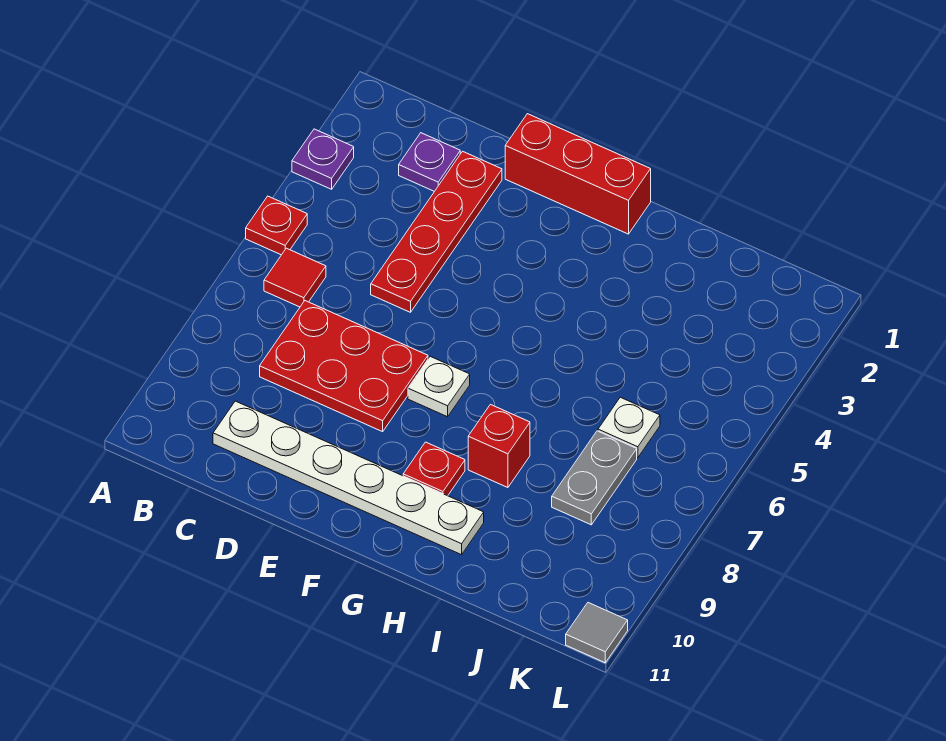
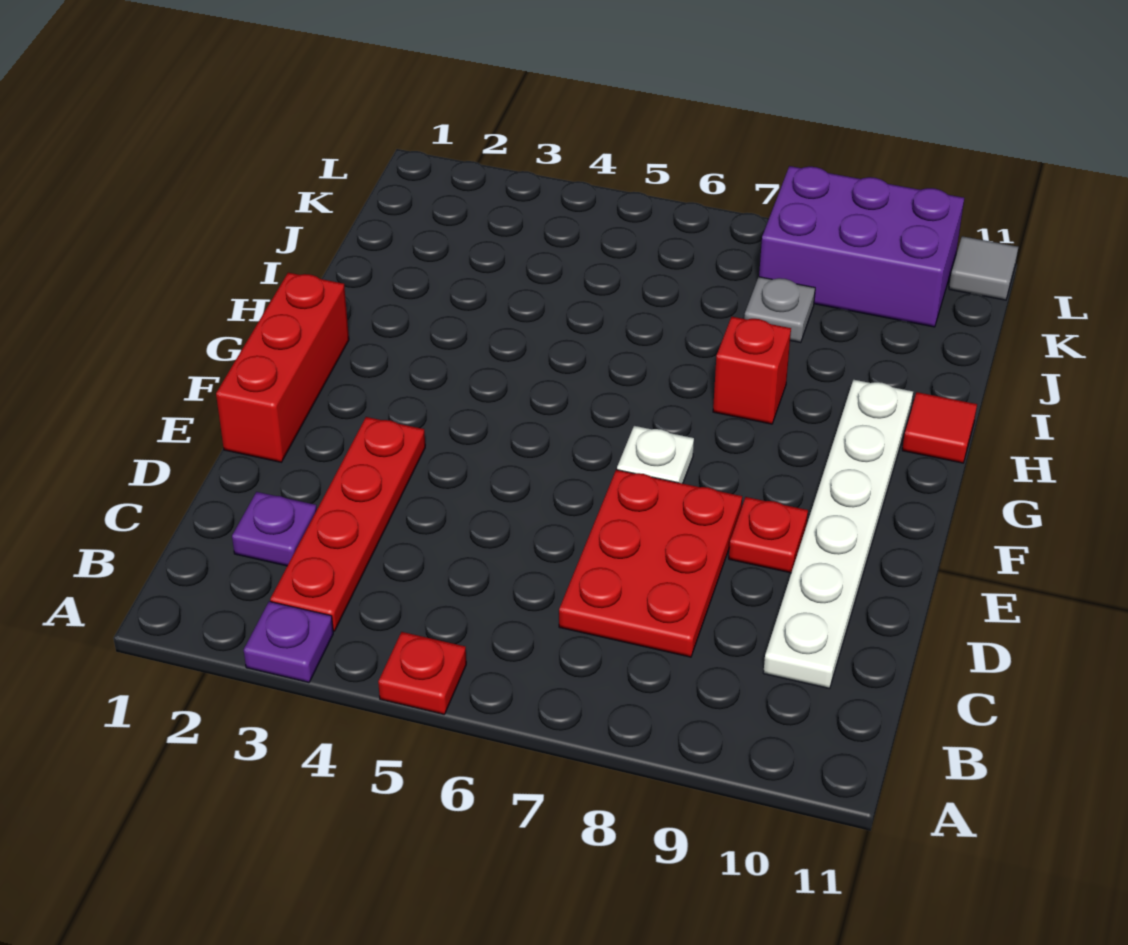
red 1x1 tile [264,248,326,307] -> red 1x1 tile moved to [902,392,977,463]
red 1x4 plate [371,151,502,312] -> red 1x4 plate turned to [270,417,425,631]
red 1x1 plate [403,442,465,496] -> red 1x1 plate moved to [729,497,808,573]
white 1x1 plate [598,397,660,458] -> none
grey 1x2 plate [552,431,637,525] -> grey 1x1 plate [744,277,815,343]
none -> purple 2x3 brick [759,166,964,327]

